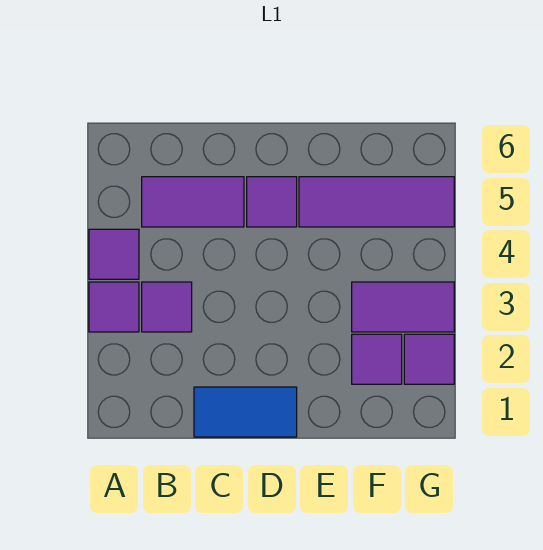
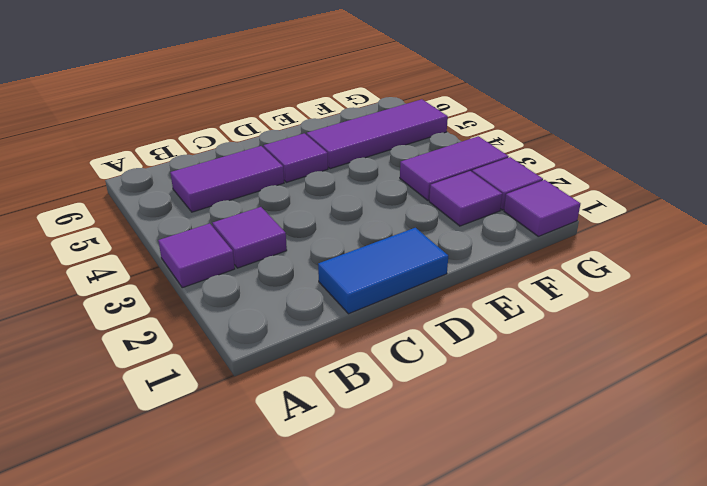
purple 1x1 tile [89,229,139,279] -> purple 1x1 tile moved to [504,180,580,236]

